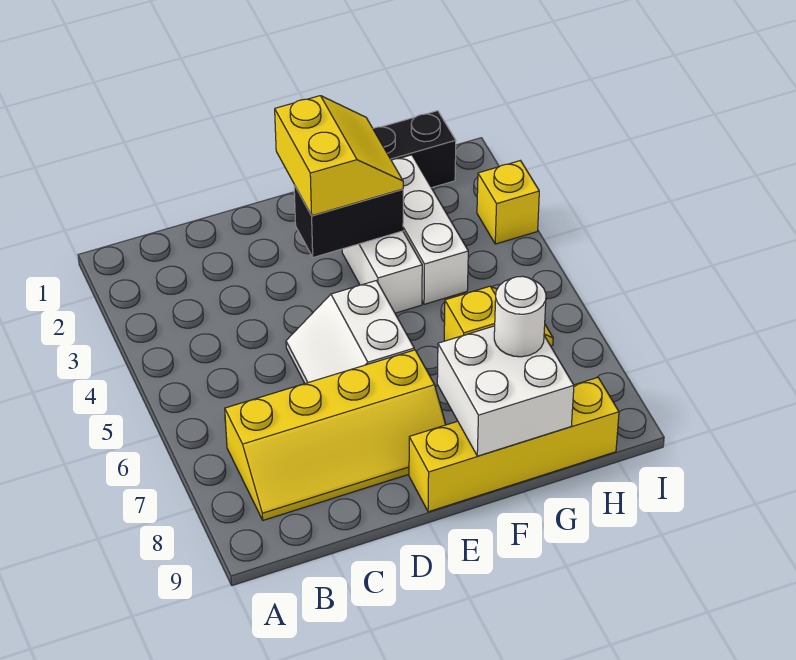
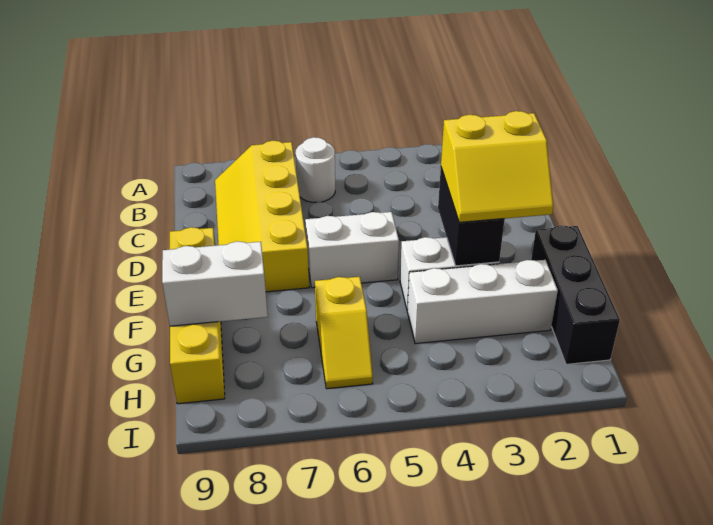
white 2x2 brick [437,326,574,456] -> white 1x2 brick [162,241,268,326]
white 1x1 round brick [494,276,546,357] -> white 1x1 round brick moved to [295,137,335,202]
yellow 1x1 brick [477,161,539,244] -> none

